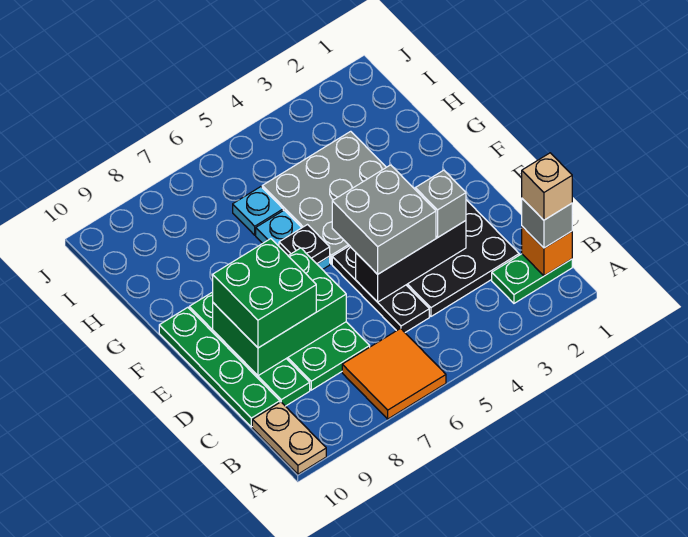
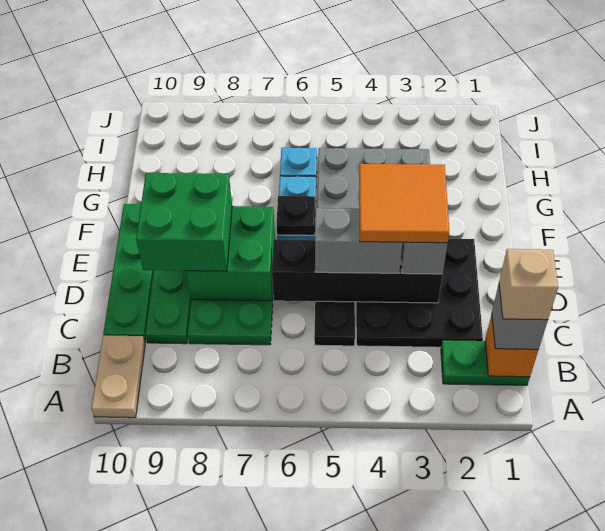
orange 2x2 tile [342,328,446,419] -> orange 2x2 tile moved to [359,164,449,243]
black 1x3 brick [356,221,466,302] -> black 1x4 brick [272,239,443,303]
grey 2x2 brick [332,165,436,274] -> grey 1x2 brick [315,208,403,273]
green 2x3 brick [213,248,346,376] -> green 2x2 brick [186,206,275,301]

